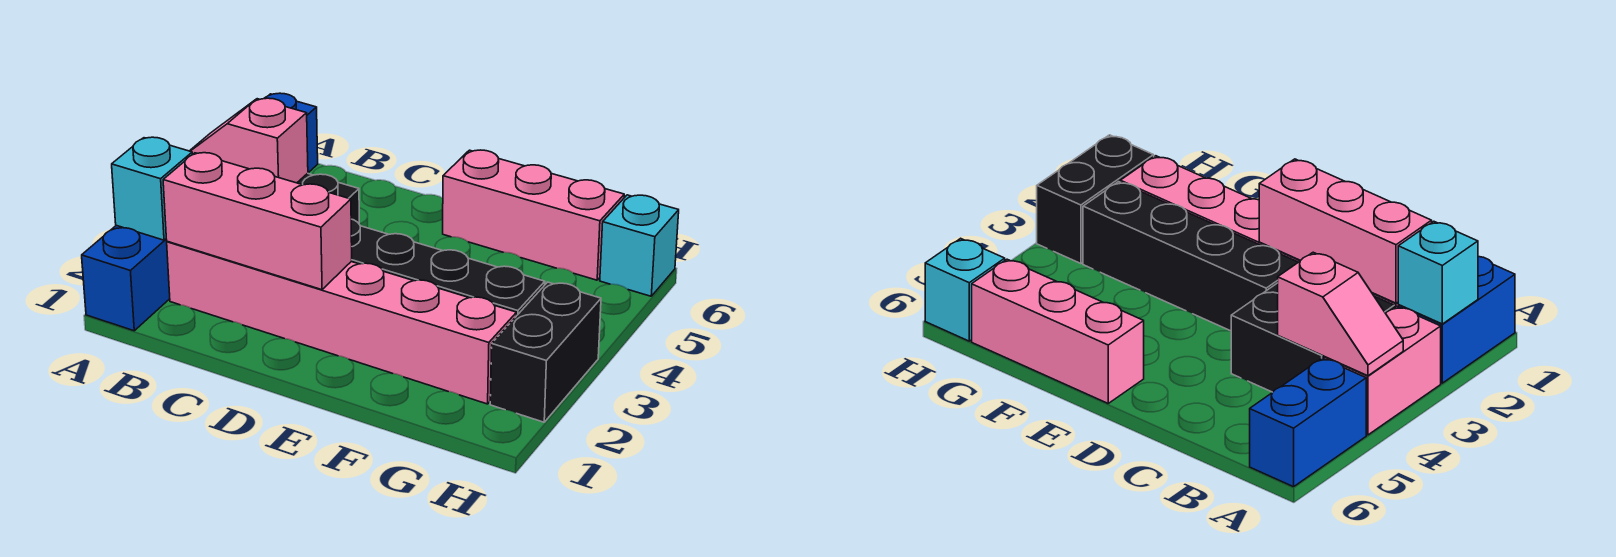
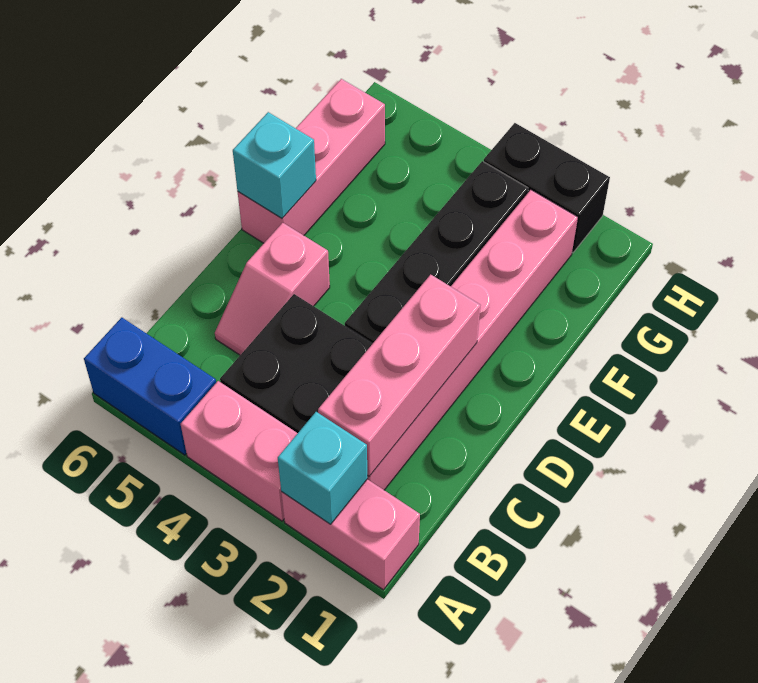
blue 1x2 brick [82,225,170,331] -> pink 1x2 brick [281,479,420,590]
pink 1x2 slope [190,98,308,183] -> pink 1x2 slope moved to [215,223,330,355]
cyan 1x1 brick [600,195,679,296] -> cyan 1x1 brick moved to [233,112,316,218]

